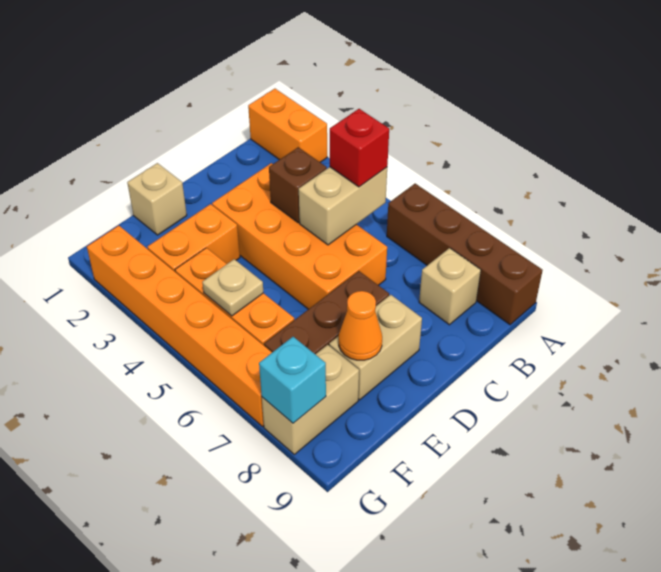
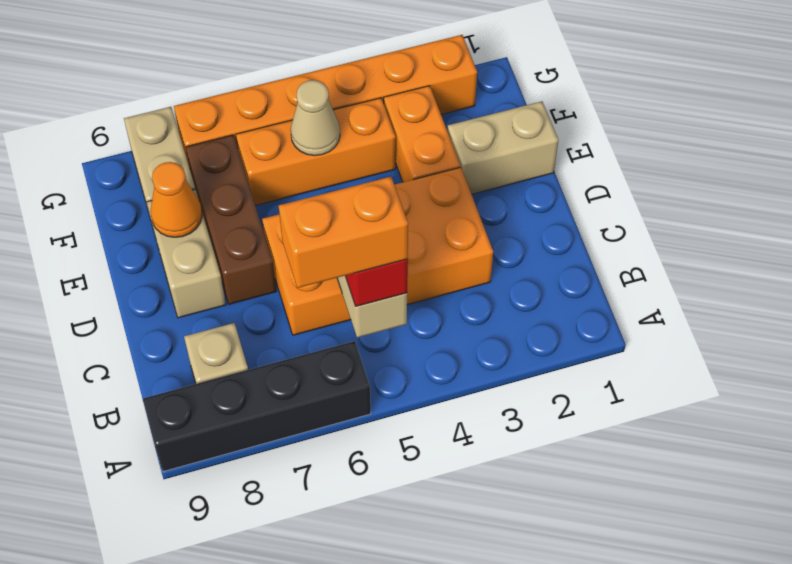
orange 1x2 brick [248,89,327,162] -> orange 1x2 brick moved to [279,177,408,288]
brown 1x4 brick [387,184,543,325] -> black 1x4 brick [143,341,371,471]
brown 1x1 brick [269,147,327,223] -> none
tan 1x1 brick [127,163,187,235] -> tan 1x2 brick [447,101,559,194]
tan 1x1 plate [202,259,263,316] -> tan 1x1 cone [291,80,340,156]
cyan 1x1 brick [259,337,326,423] -> none

